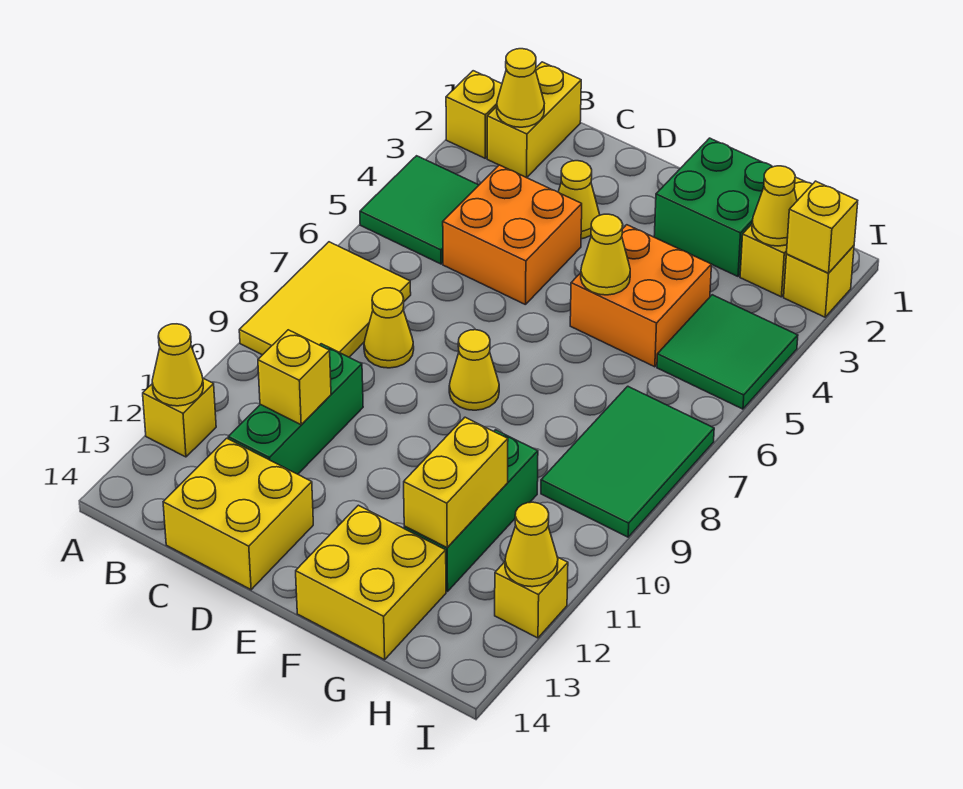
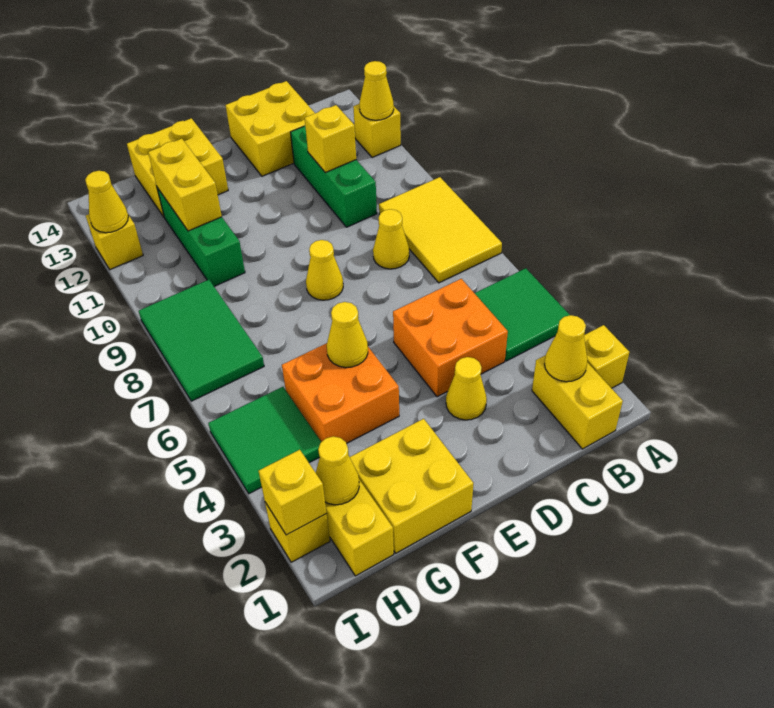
green 2x2 brick [654,138,772,276] -> yellow 2x2 brick [350,419,473,553]

